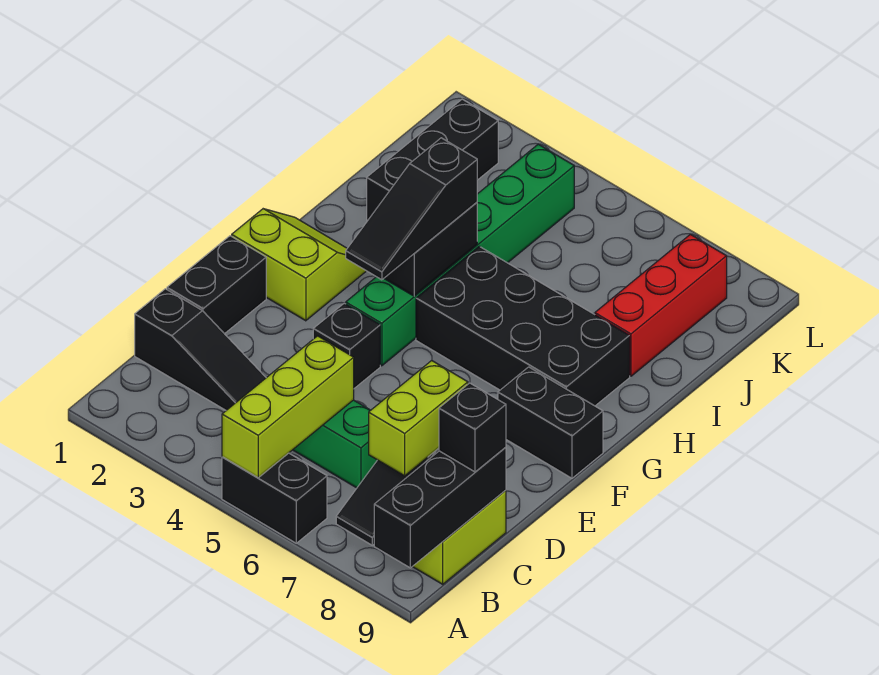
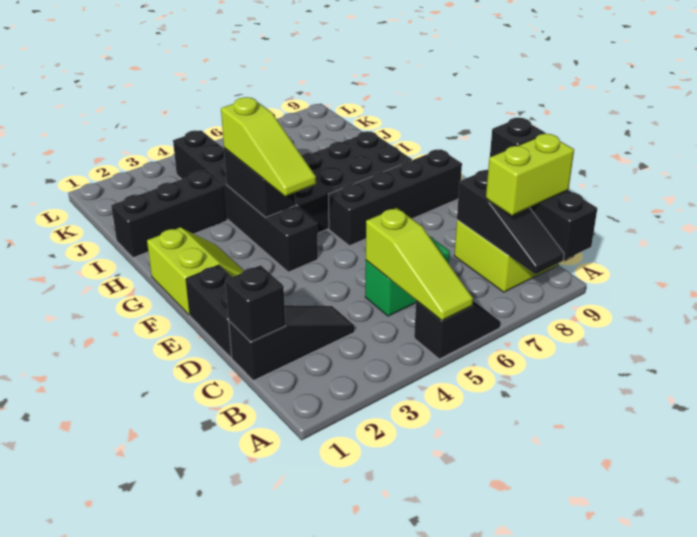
black 1x2 brick [222,453,327,543] -> black 1x2 slope [414,300,500,359]
lime 1x3 brick [222,336,354,478] -> lime 1x3 slope [366,208,473,320]
lime 1x2 brick [369,361,468,476] -> lime 1x2 brick turned to [486,134,574,215]
black 1x1 brick [313,303,380,388] -> black 1x1 brick moved to [225,265,285,342]
lime 2x2 slope [232,209,366,321] -> lime 2x2 slope turned to [147,227,244,315]
green 1x6 brick [346,144,574,366] -> black 1x6 brick [173,130,318,272]
black 1x3 slope [346,138,477,280] -> lime 1x3 slope [221,97,316,196]
black 1x2 brick [498,367,603,478] -> black 1x4 brick [329,149,462,246]
black 1x3 brick [367,99,498,220] -> black 1x3 brick turned to [111,170,227,258]
red 1x3 brick [595,234,727,376] -> none

